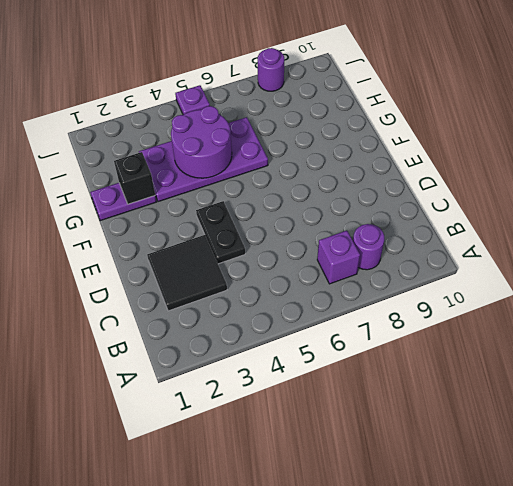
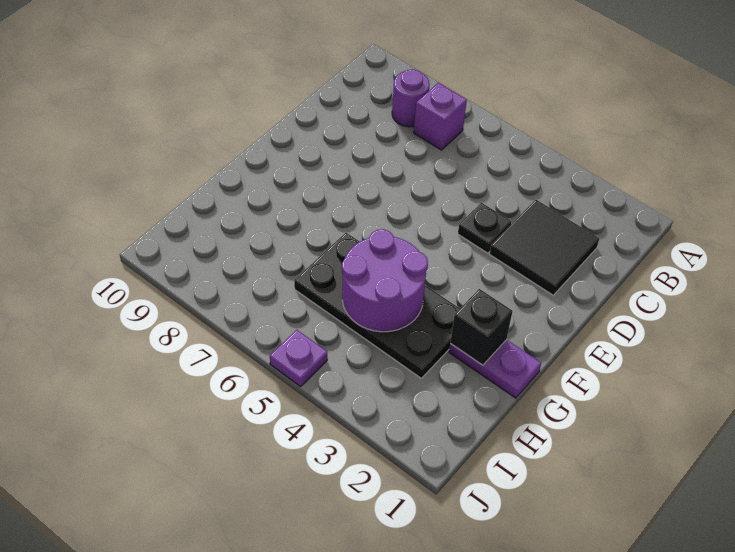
black 1x2 plate [196,201,245,264] -> black 1x1 plate [458,203,512,253]
purple 2x4 plate [139,117,268,202] -> black 2x4 plate [294,233,460,378]
purple 1x1 round brick [258,48,284,91] -> none

